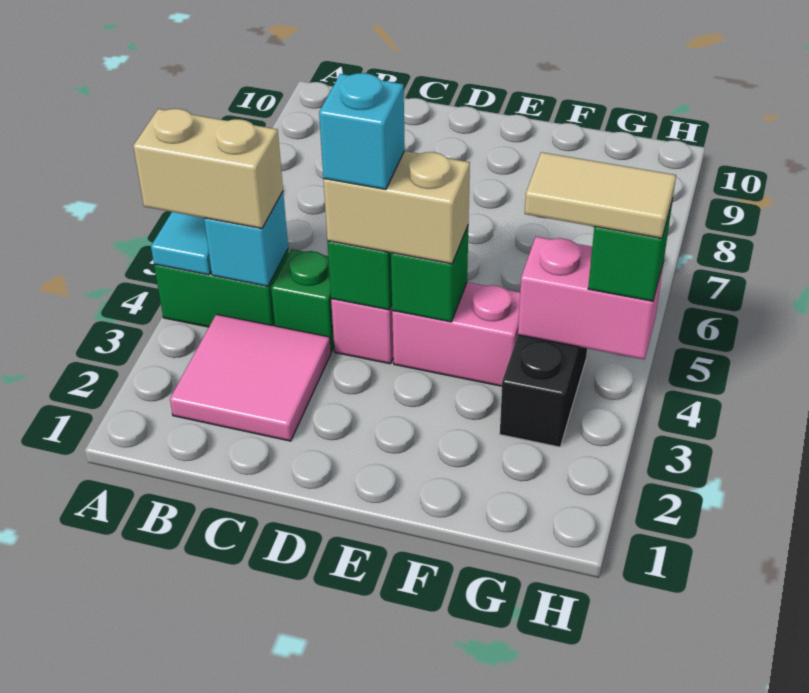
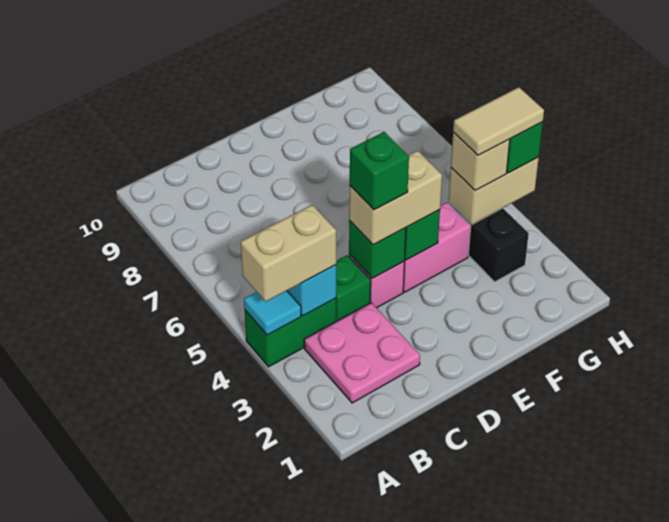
pink 2x2 tile [170,314,331,441] -> pink 2x2 plate [304,303,420,403]
cyan 1x1 brick [319,73,405,190] -> green 1x1 brick [350,132,409,210]
pink 1x2 brick [518,237,664,360] -> tan 1x2 brick [449,157,539,224]
none -> tan 1x1 brick [451,133,510,191]

